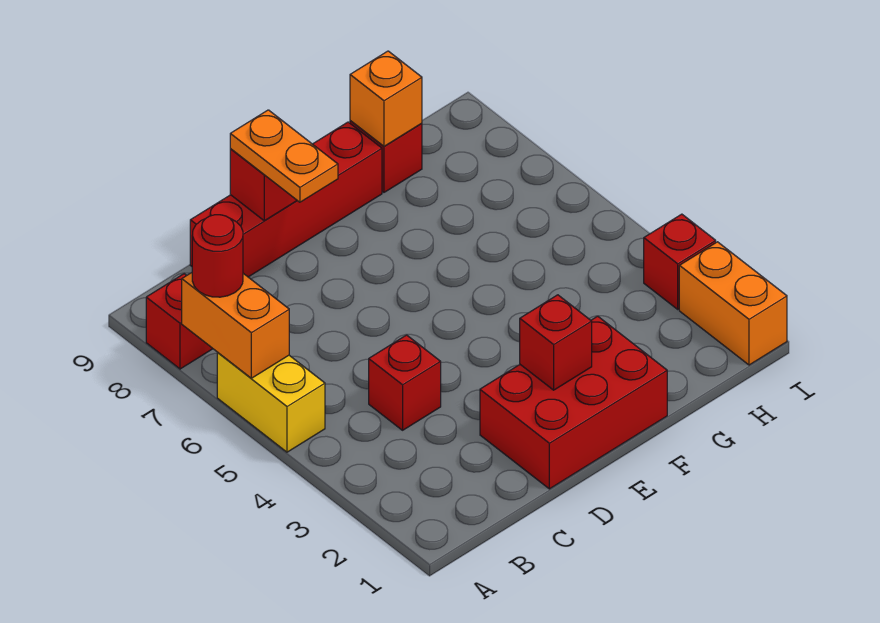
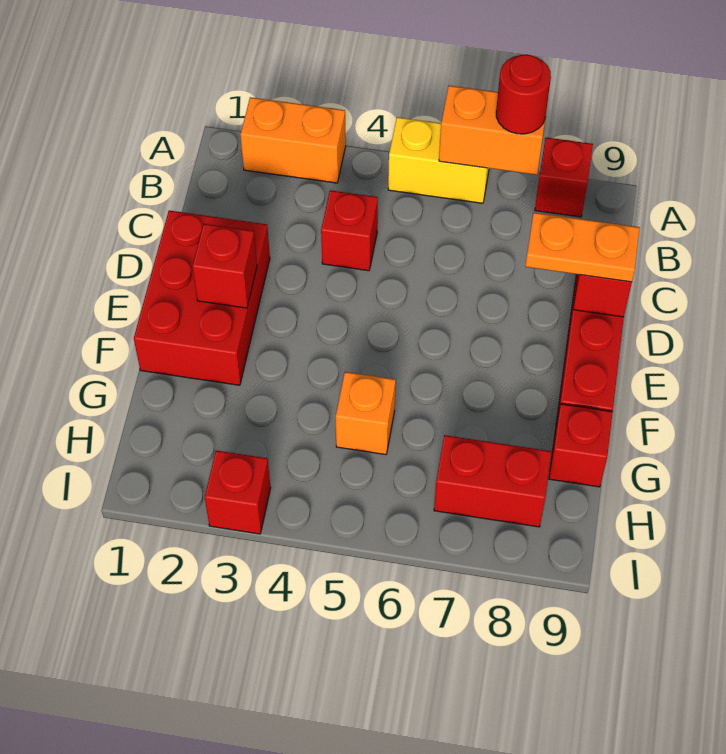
orange 1x1 brick [350,51,422,146] -> orange 1x1 brick moved to [336,372,396,455]
none -> red 1x2 brick [434,435,551,527]
orange 1x2 brick [679,242,787,365] -> orange 1x2 brick moved to [240,97,346,183]

